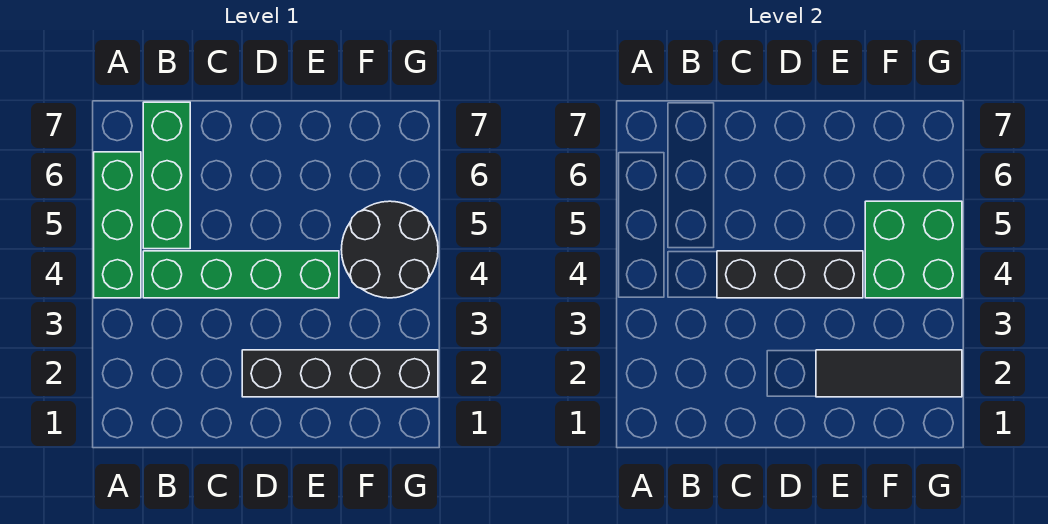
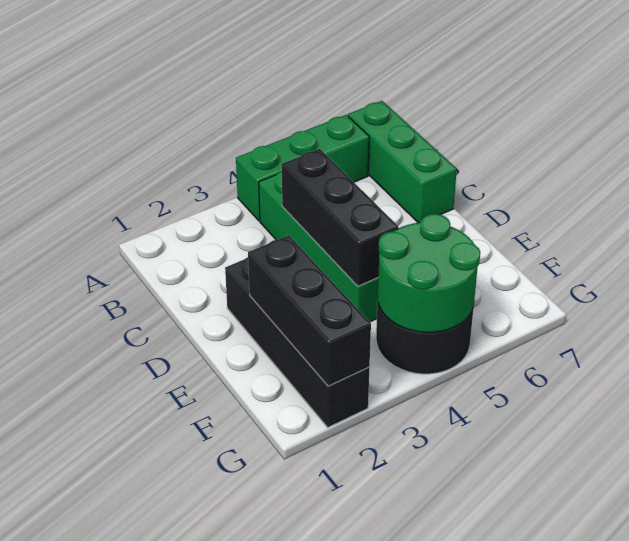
green 1x3 brick [143,102,190,249] -> green 1x3 brick turned to [348,101,457,223]
black 1x3 tile [816,350,962,397] -> black 1x3 brick [248,235,371,386]
green 2x2 brick [865,201,962,298] -> green 2x2 round brick [378,214,480,333]

